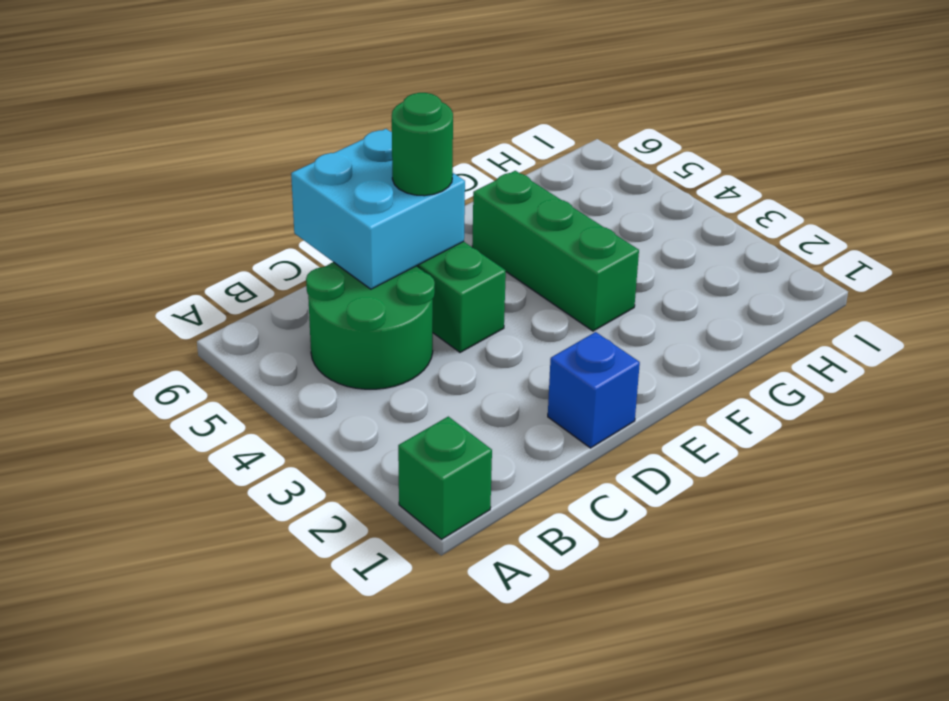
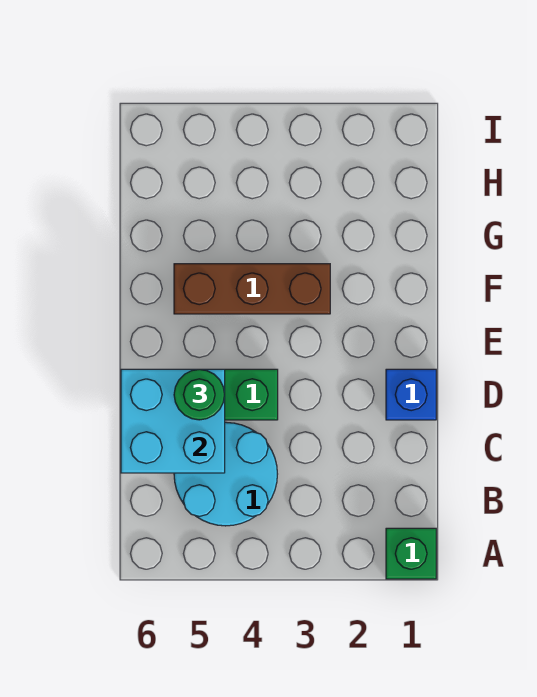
green 2x2 round brick [306,262,435,389] -> cyan 2x2 round brick [174,422,277,526]
green 1x3 brick [472,171,639,331] -> brown 1x3 brick [174,264,330,314]

